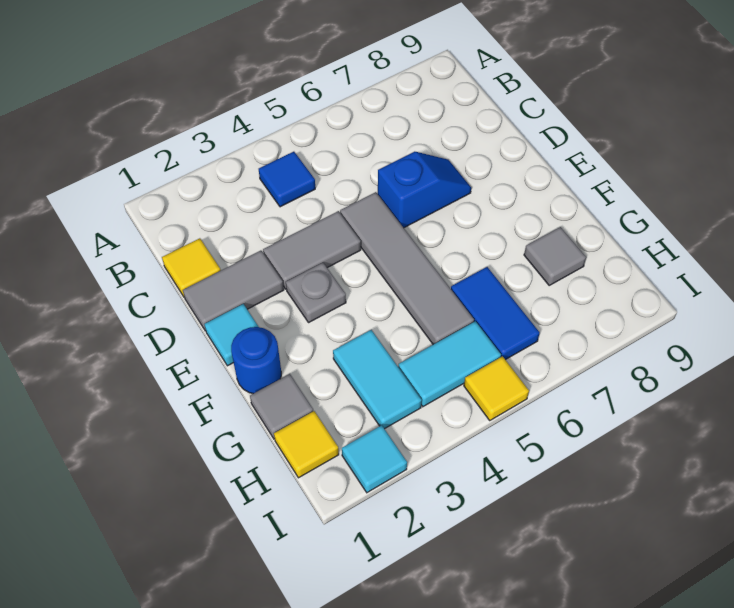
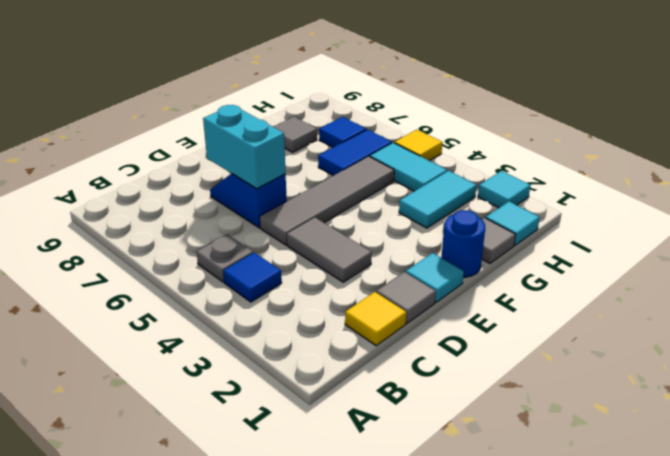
grey 1x2 tile [183,251,284,331] -> grey 1x1 tile [376,272,436,323]
none -> cyan 1x2 brick [203,105,286,189]
grey 1x1 plate [286,263,346,323] -> grey 1x1 plate moved to [197,234,253,282]
yellow 1x1 tile [274,411,339,478] -> cyan 1x1 tile [486,201,540,245]
none -> blue 1x1 tile [319,117,366,147]

